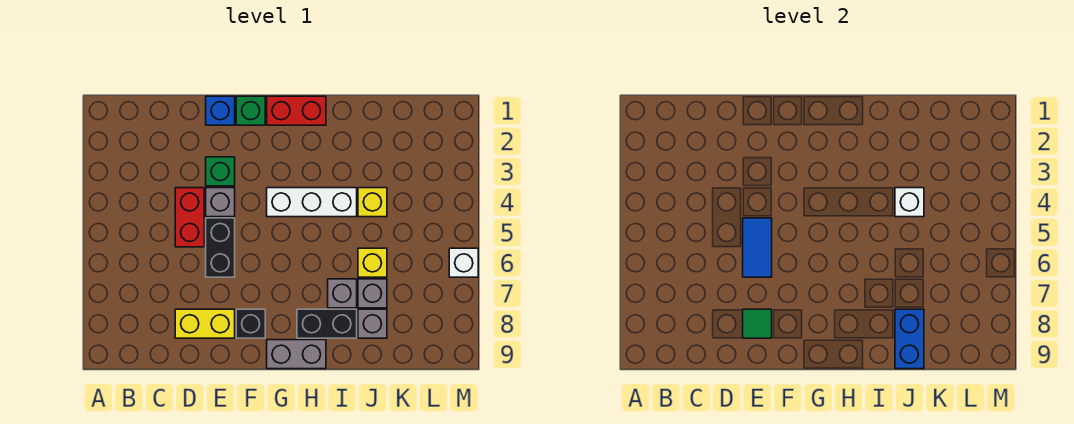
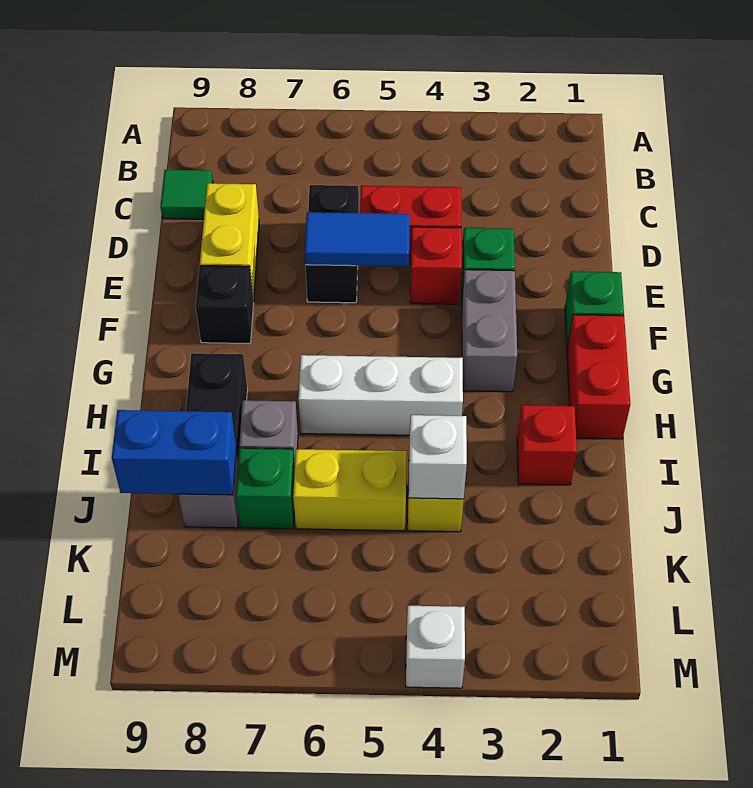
blue 1x1 brick [206,96,235,125] -> none
grey 1x1 brick [206,188,235,217] -> red 1x1 brick [410,227,462,304]
black 1x2 brick [206,218,235,277] -> black 1x2 brick turned to [305,185,359,303]
green 1x1 tile [743,309,772,338] -> green 1x1 tile moved to [160,170,213,219]
white 1x3 brick [267,188,357,217] -> white 1x3 brick turned to [298,355,463,435]
grey 1x2 brick [267,340,326,369] -> grey 1x2 brick moved to [462,270,517,392]
none -> red 1x1 brick [517,405,577,485]
yellow 1x1 brick [358,248,387,277] -> yellow 1x2 brick [293,449,407,531]
grey 1x1 brick [358,279,387,308] -> green 1x1 brick [236,448,295,529]
white 1x1 brick [449,248,478,277] -> white 1x1 brick moved to [406,606,465,688]

